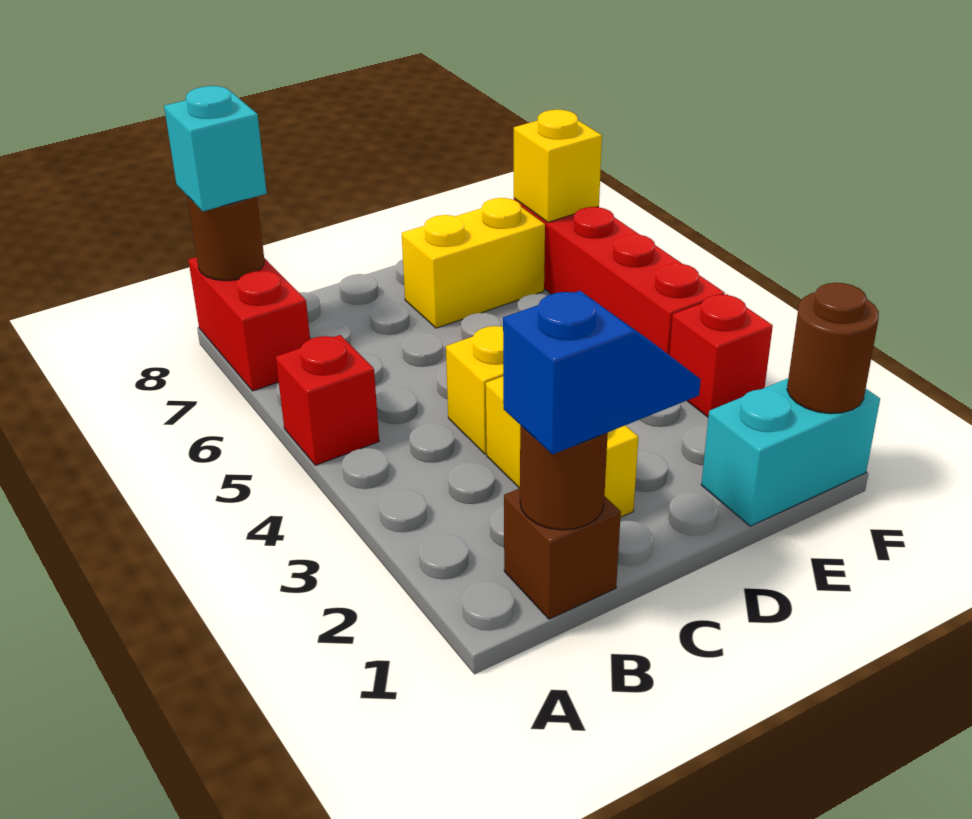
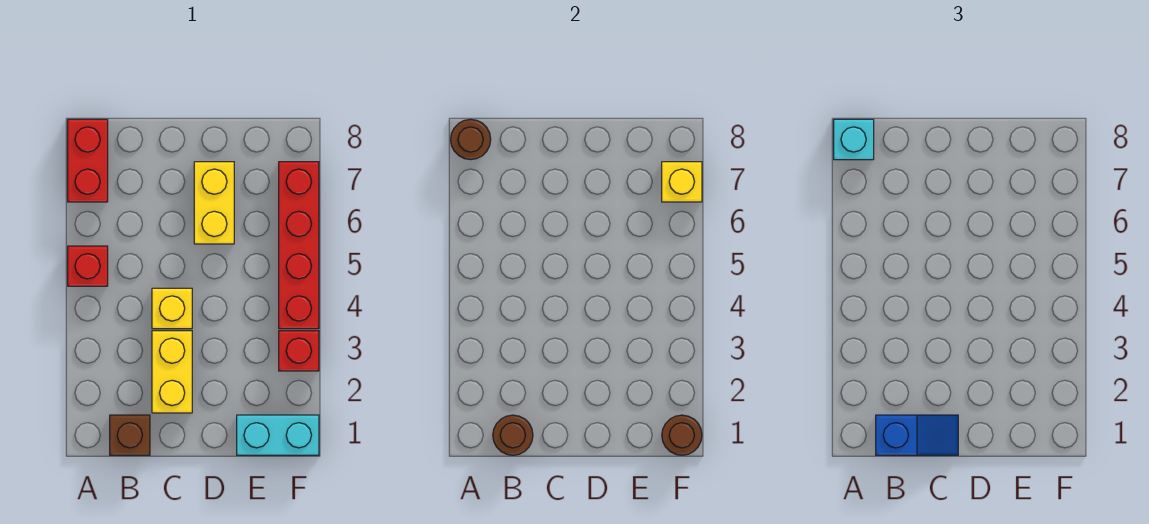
yellow 1x2 brick [402,198,545,328] -> yellow 1x2 brick turned to [194,162,234,244]

